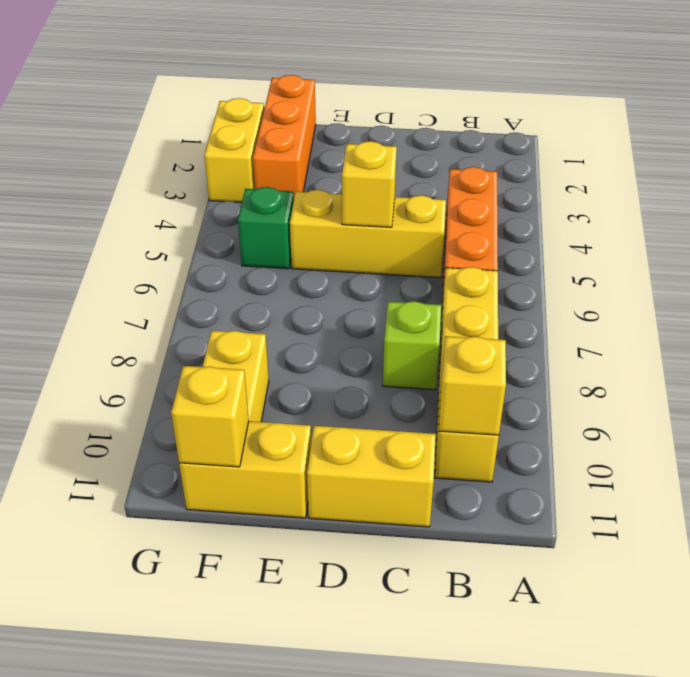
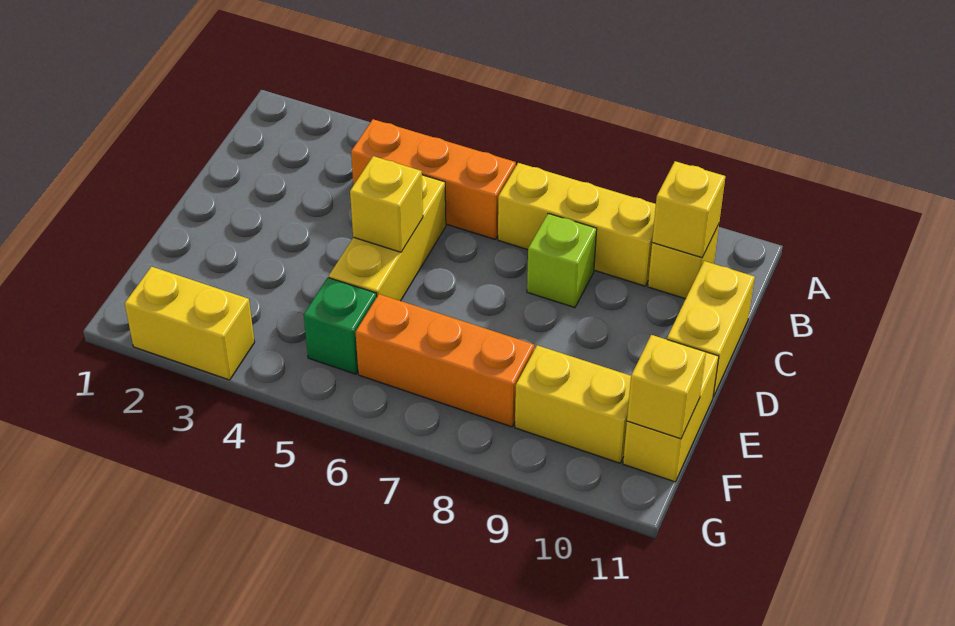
orange 1x3 brick [253,75,316,199] -> orange 1x3 brick moved to [356,294,534,427]

